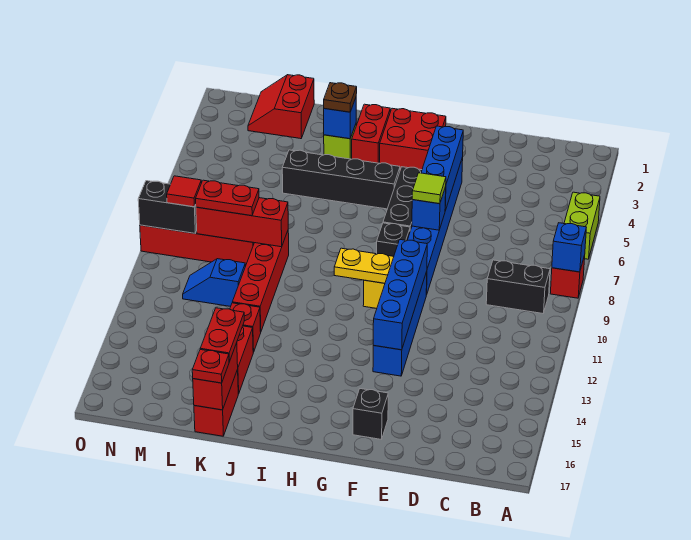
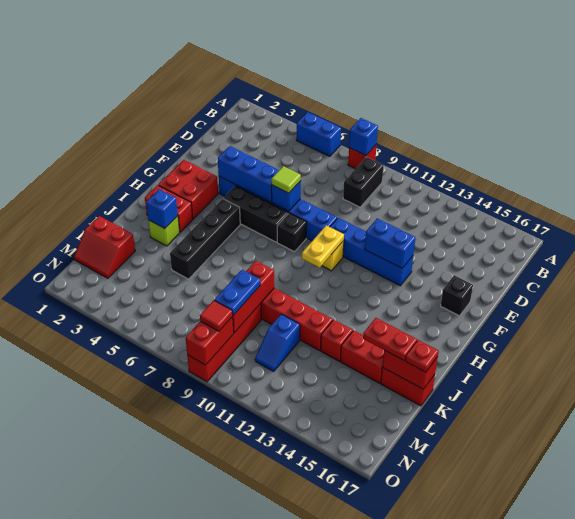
lime 1x2 brick [564,192,600,259] -> blue 1x2 brick [296,112,341,156]
blue 1x4 brick [373,240,427,350] -> blue 1x2 brick [365,218,415,268]
brown 1x1 plate [324,83,357,112] -> none
red 1x2 plate [196,180,259,216] -> blue 1x2 plate [214,270,261,315]
black 1x2 brick [138,181,197,233] -> red 1x2 brick [186,317,234,365]

